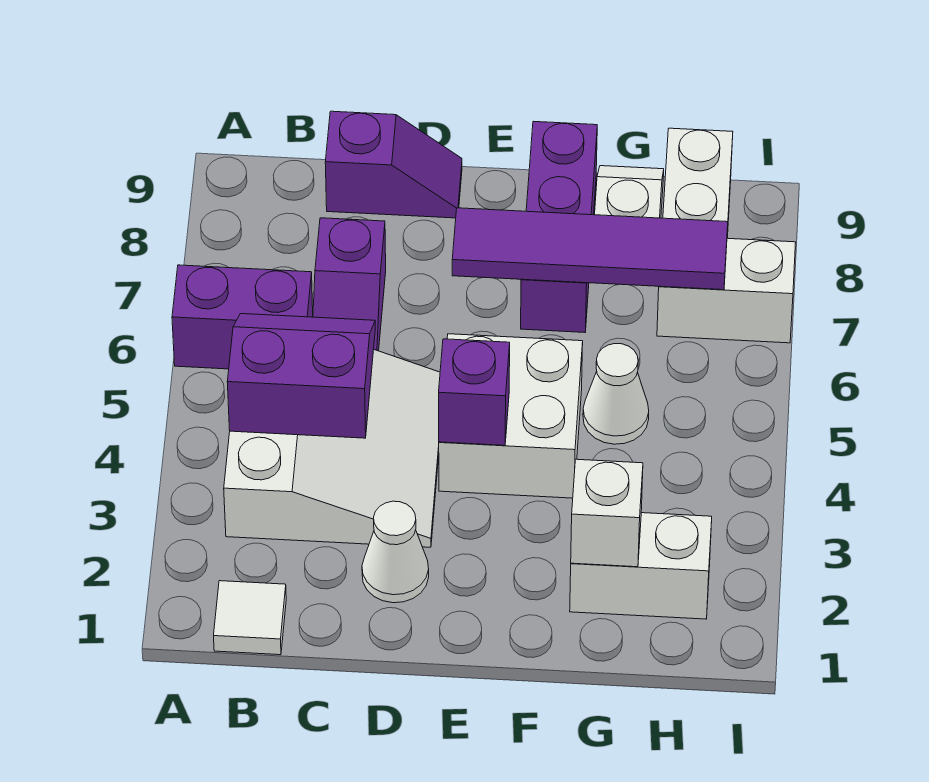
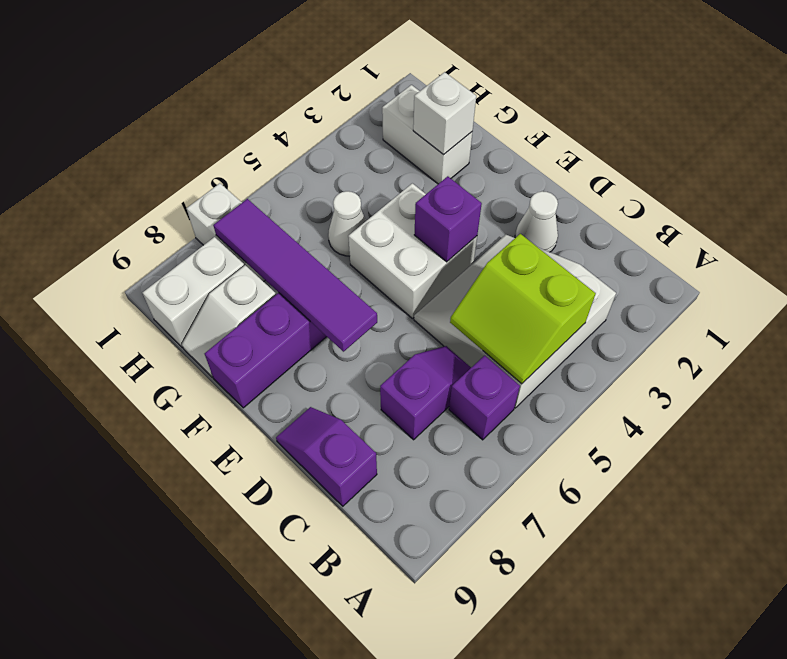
purple 1x2 brick [172,265,313,369] -> purple 1x1 brick [449,356,520,440]
white 1x1 tile [214,581,286,655] -> none
purple 2x2 slope [227,314,375,438] -> lime 2x2 slope [450,234,596,384]

